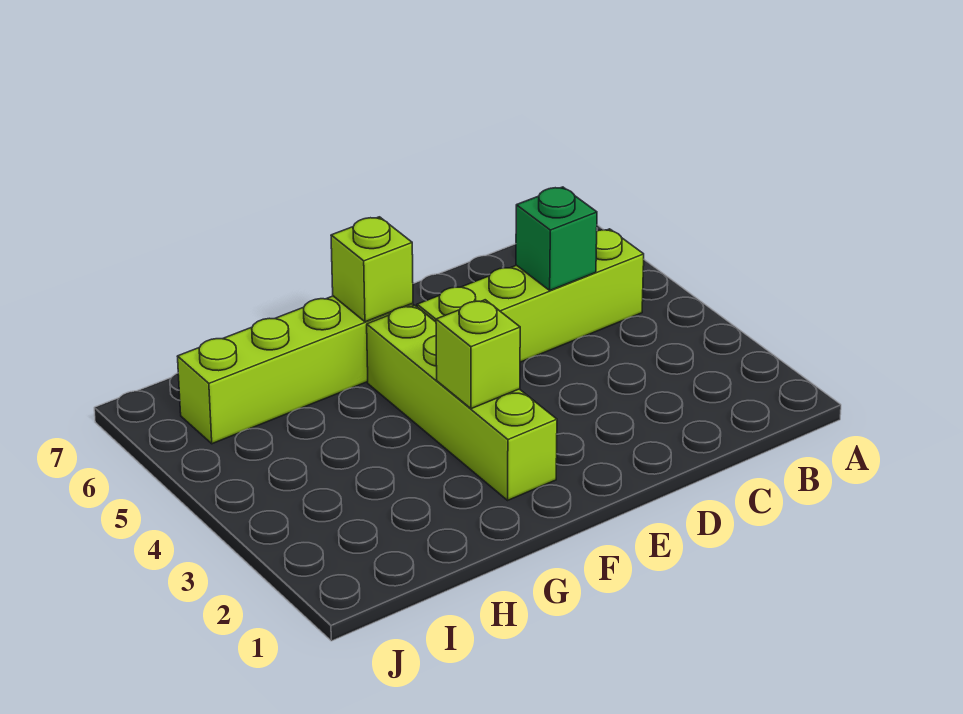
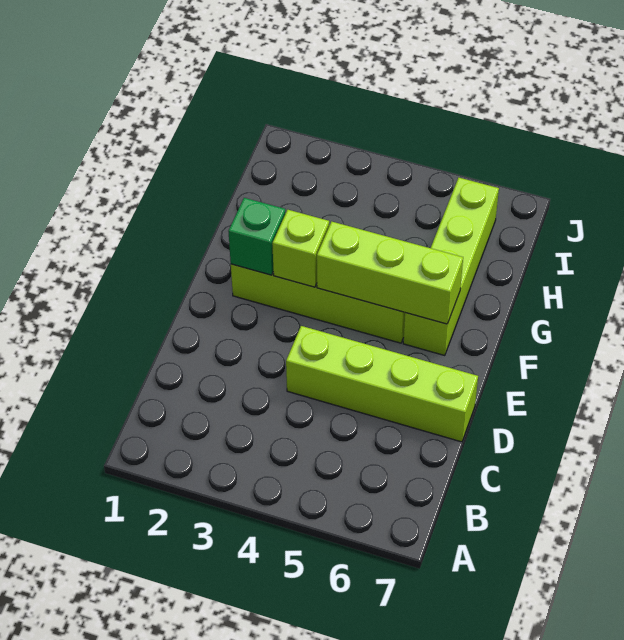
lime 1x4 brick [417,229,644,362] -> lime 1x4 brick turned to [286,326,478,442]
green 1x1 brick [516,187,597,290] -> green 1x1 brick moved to [228,198,285,275]
lime 1x1 brick [331,217,413,322] -> lime 1x3 brick [317,221,463,324]

